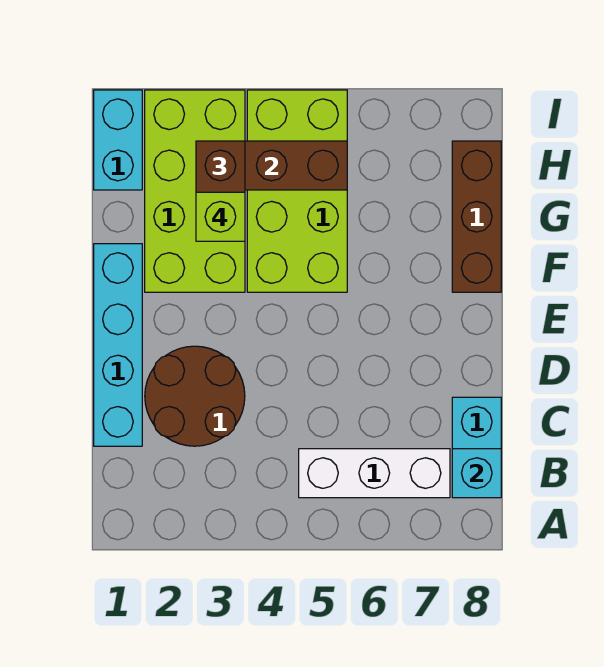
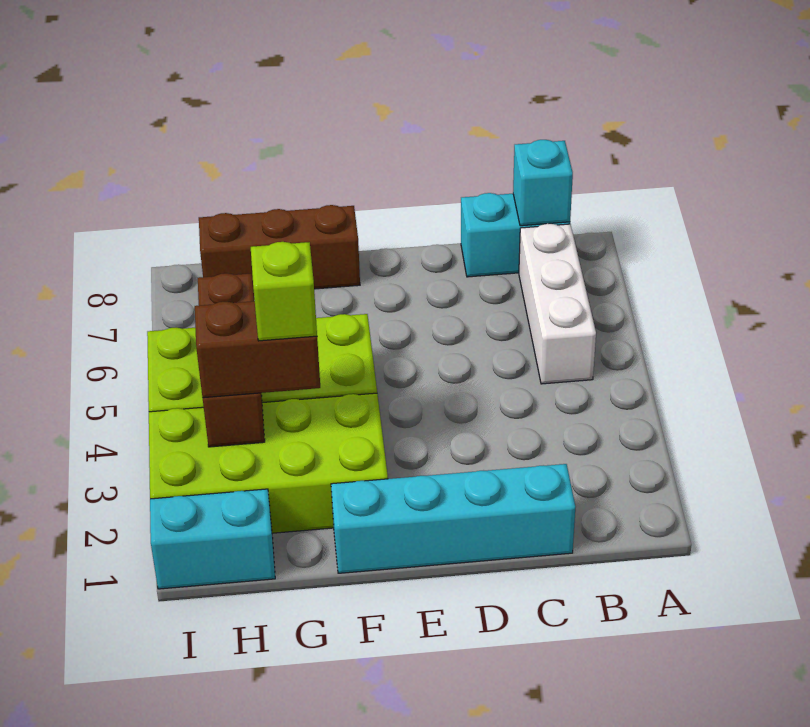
brown 2x2 round brick [145,346,245,446] -> none

